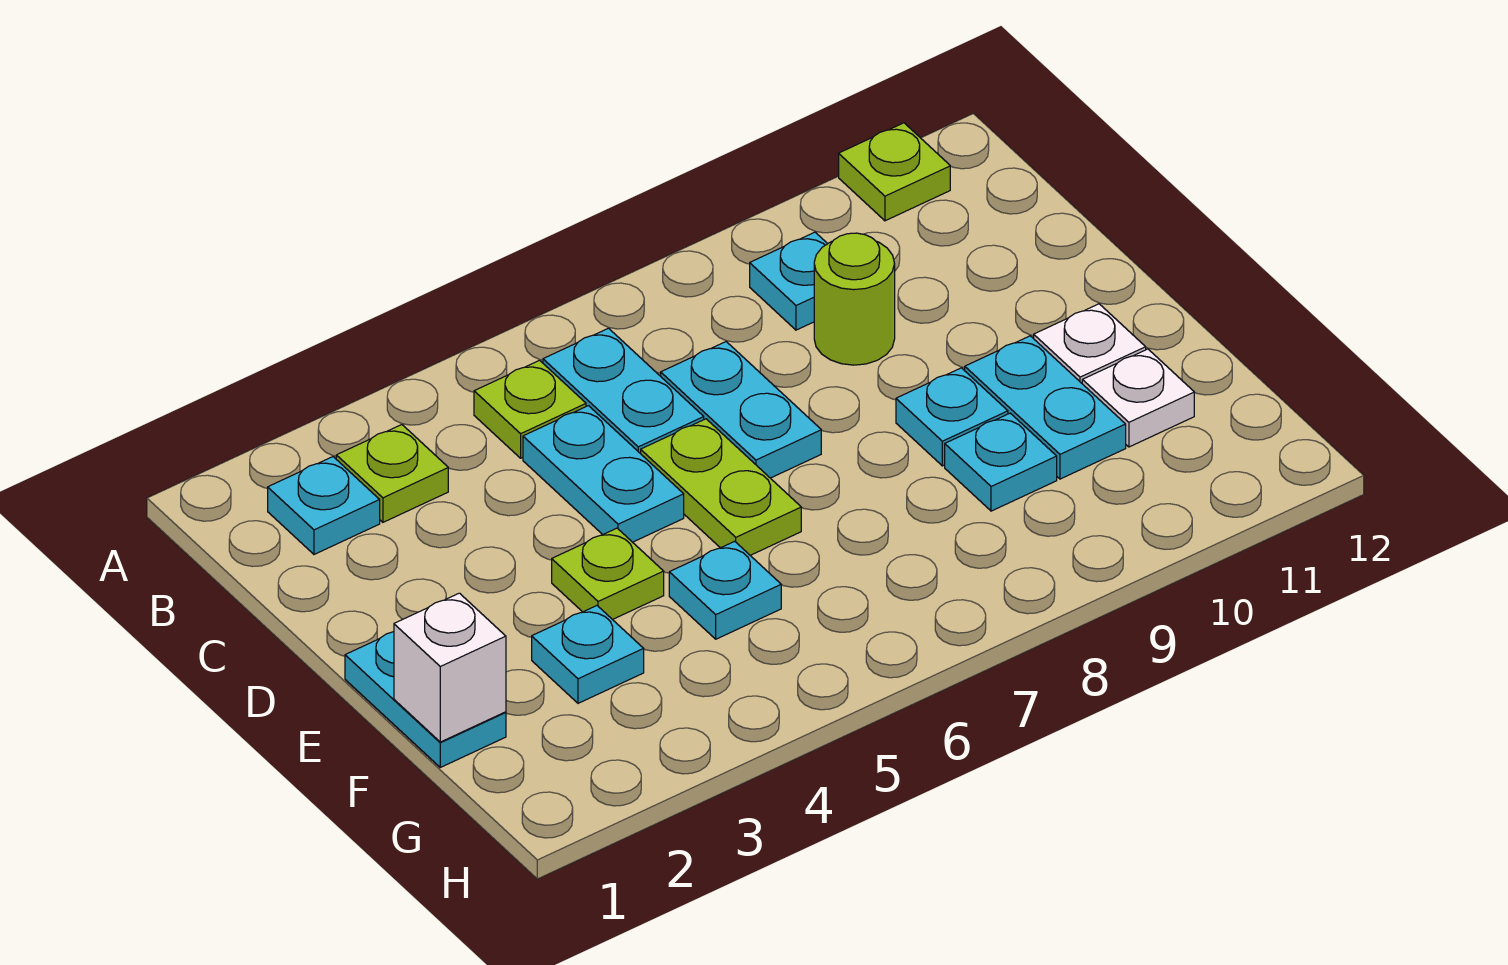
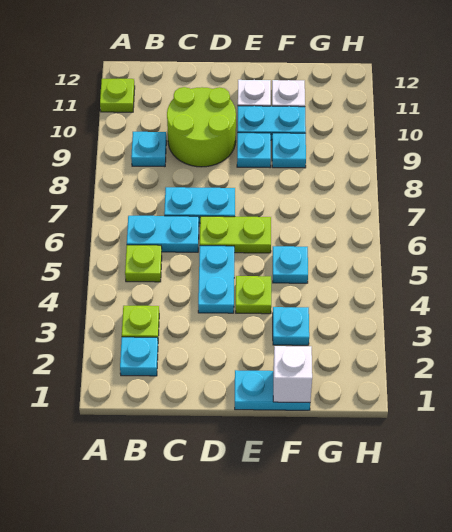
cyan 1x2 plate [523,406,684,542] -> cyan 1x2 plate turned to [198,246,234,313]
lime 1x1 round brick [814,233,895,365] -> lime 2x2 round brick [167,87,236,167]

